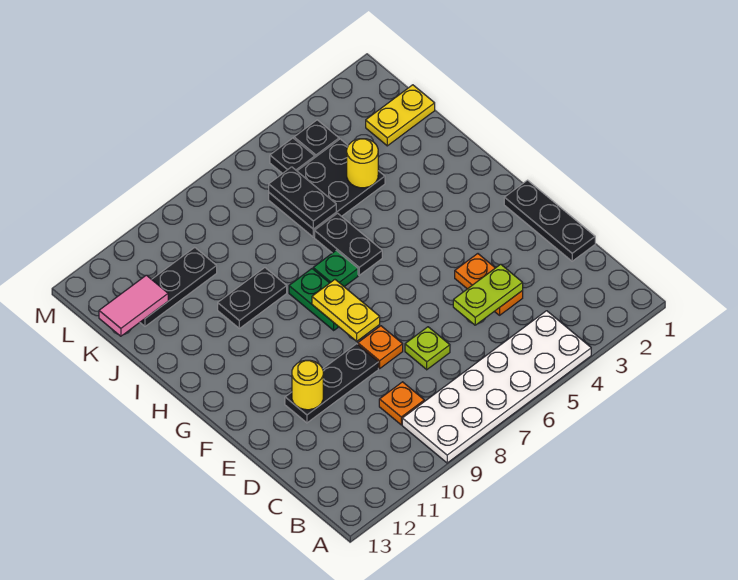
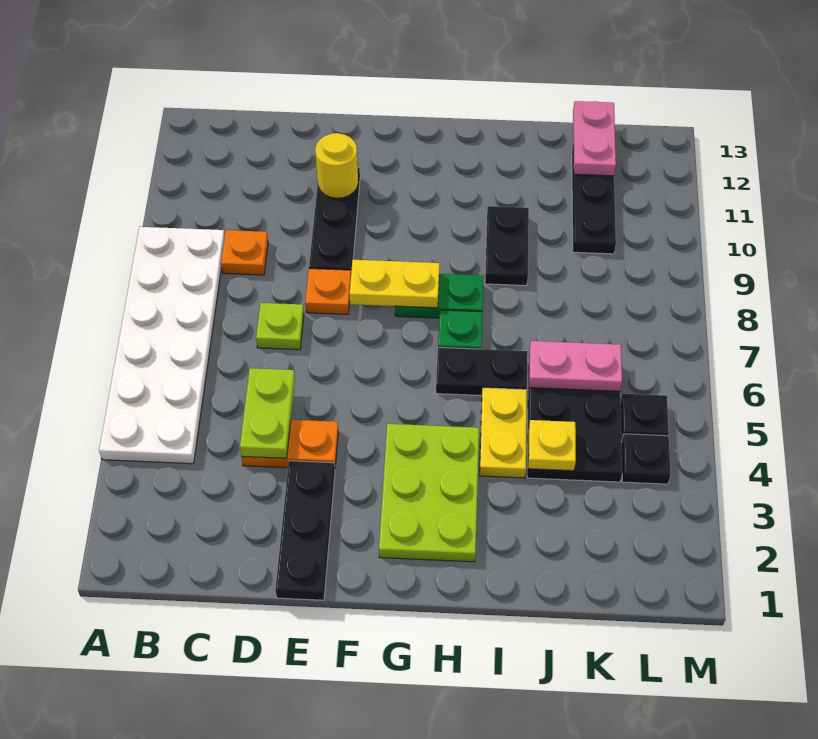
black 1x3 plate [504,180,595,261] -> black 1x3 plate turned to [275,461,335,600]
none -> lime 2x3 plate [379,424,479,562]
yellow 1x1 round brick [347,139,378,188] -> yellow 1x1 plate [528,420,576,471]
black 1x2 plate [269,167,336,229] -> pink 1x2 plate [529,341,622,391]
yellow 1x2 plate [366,85,435,146] -> yellow 1x2 plate moved to [480,388,527,478]
pink 1x2 tile [99,275,168,336] -> pink 1x2 plate [573,101,616,176]

